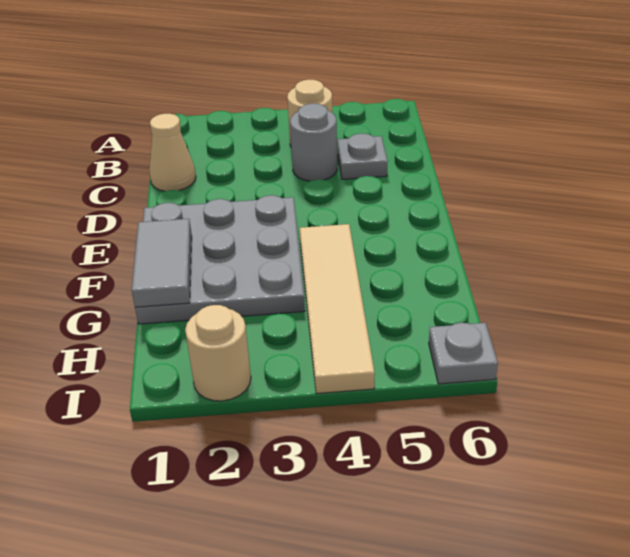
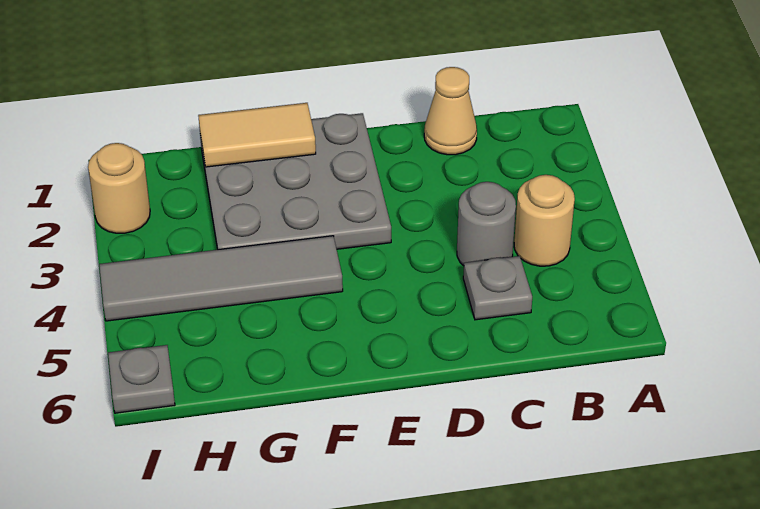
grey 1x2 tile [132,219,192,307] -> tan 1x2 tile [198,103,316,167]
tan 1x4 tile [300,224,375,394] -> grey 1x4 tile [99,236,343,321]

